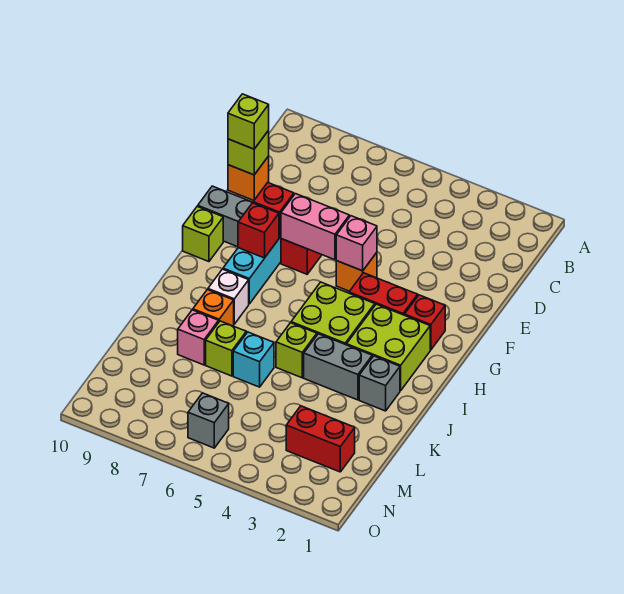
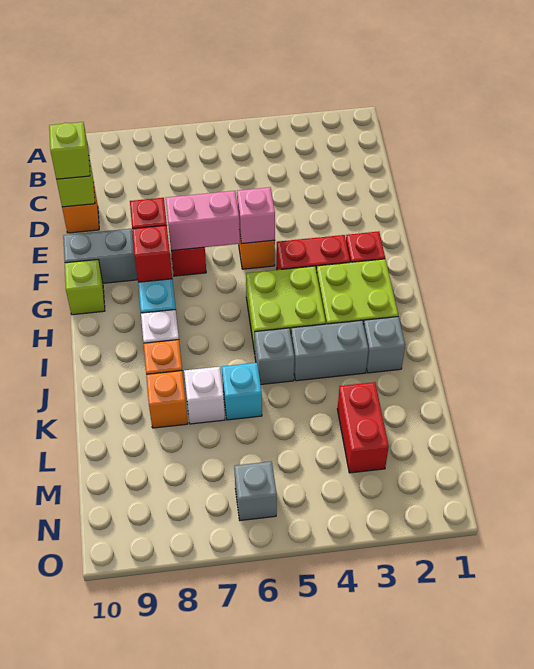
lime 1x1 brick [276,323,317,378] -> grey 1x1 brick [255,328,294,384]
lime 1x1 brick [206,321,246,376] -> white 1x1 brick [184,367,225,424]
pink 1x1 brick [178,310,219,365] -> orange 1x1 brick [146,371,188,428]
red 1x2 brick [286,406,355,472] -> red 1x2 brick turned to [337,382,389,473]

